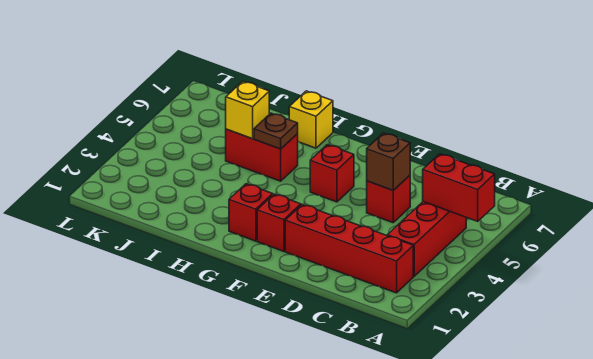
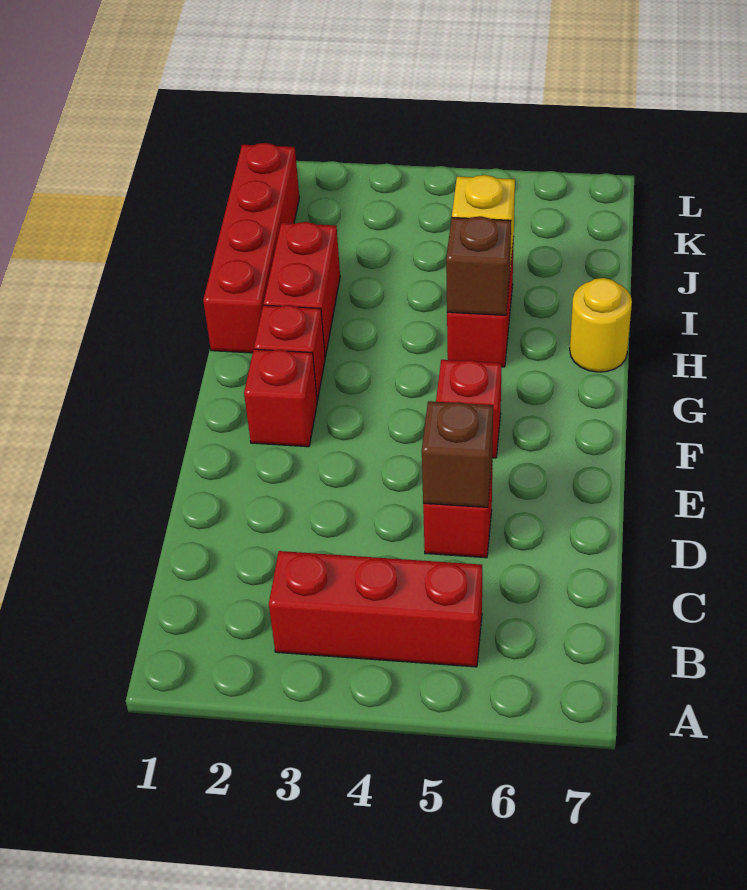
red 1x2 brick [423,154,495,221] -> red 1x2 brick moved to [264,222,340,357]
red 1x4 brick [285,205,413,293] -> red 1x4 brick moved to [203,143,299,353]
brown 1x1 plate [254,113,298,149] -> brown 1x1 brick [446,216,511,315]
yellow 1x1 brick [289,91,333,148] -> yellow 1x1 round brick [570,278,632,372]

